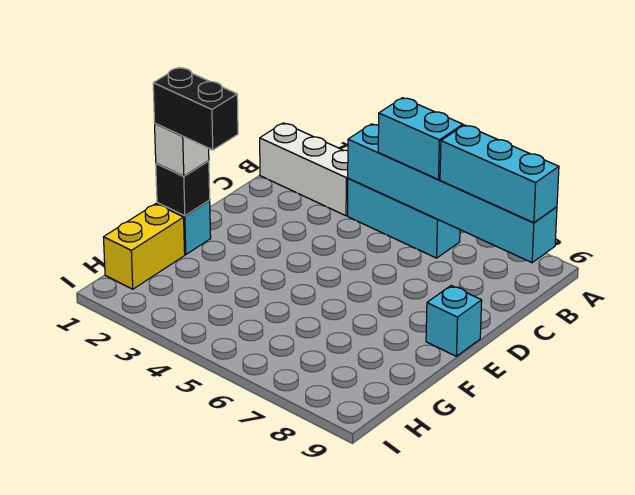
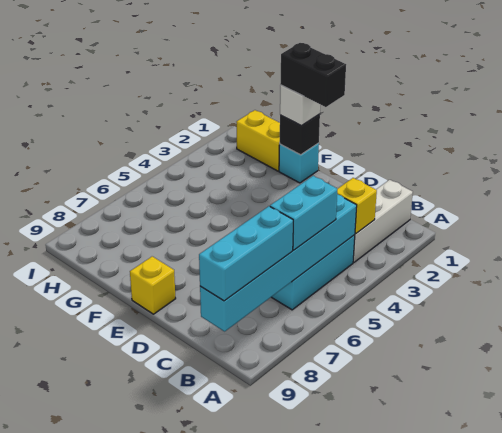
none -> yellow 1x1 brick [337,178,377,234]
cyan 1x1 brick [426,286,482,356] -> yellow 1x1 brick [130,256,176,314]
black 1x2 brick [153,68,238,150] -> black 1x2 brick turned to [280,43,346,107]

